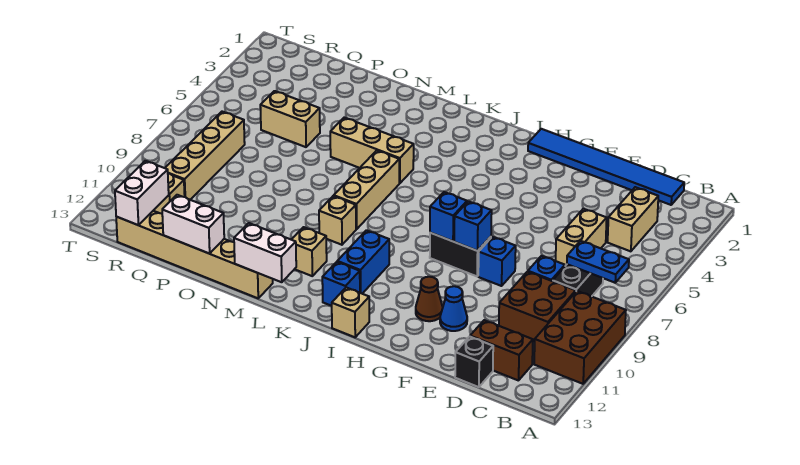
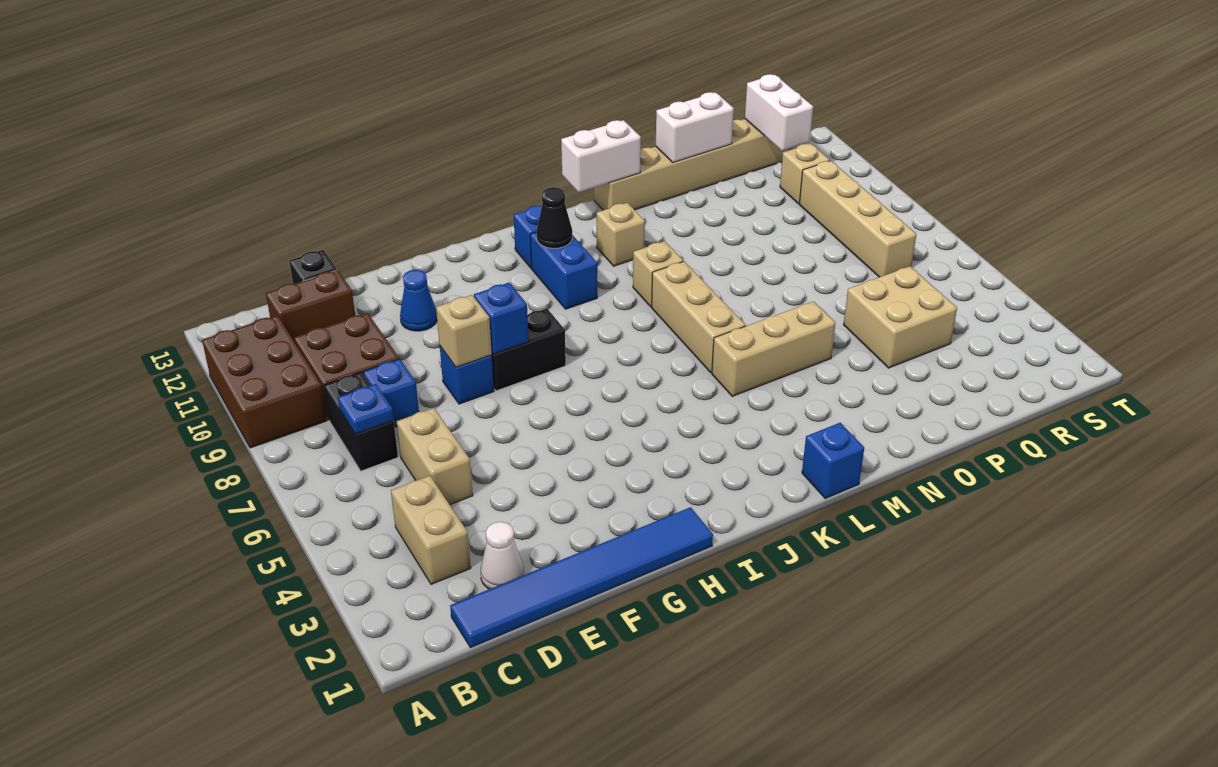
blue 1x2 plate [567,241,629,283] -> blue 1x1 plate [338,384,394,434]
none -> white 1x1 cone [481,522,524,589]
brown 1x1 cone [416,277,443,321] -> none
blue 1x1 brick [430,192,467,241] -> blue 1x1 brick moved to [802,423,864,498]
tan 1x1 brick [332,287,369,337] -> tan 1x1 brick moved to [436,295,492,367]
none -> black 1x1 cone [537,187,572,248]
tan 1x2 brick [260,91,320,147] -> tan 2x2 brick [844,266,957,368]

